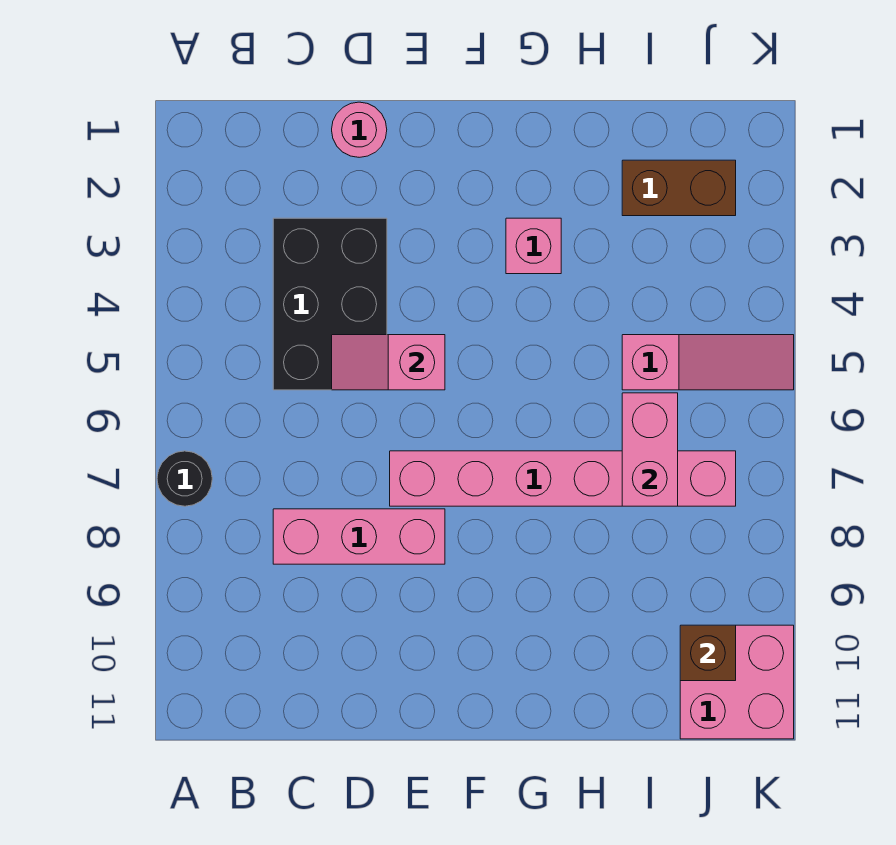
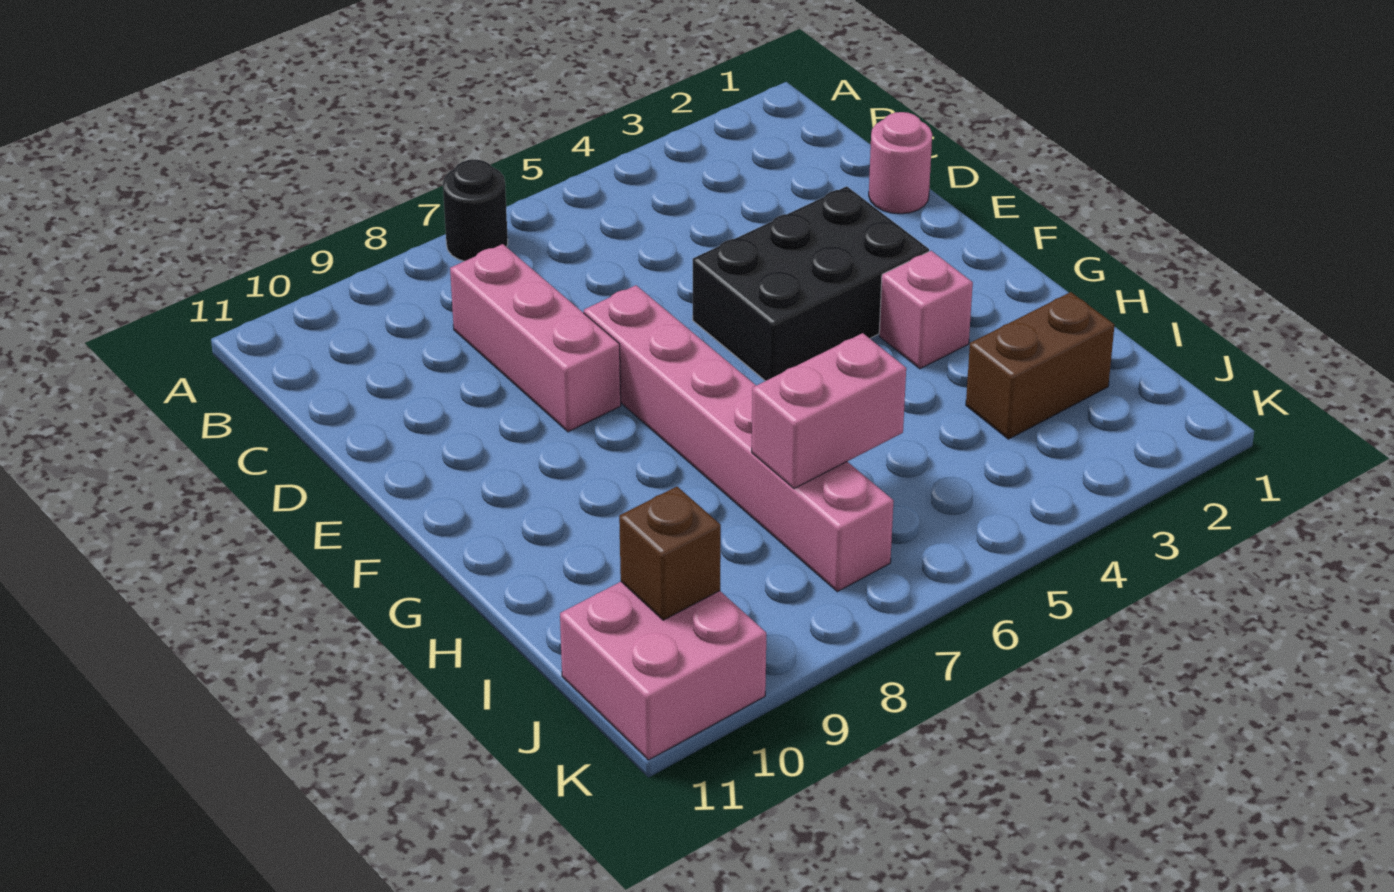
black 2x3 brick [273,218,387,390] -> black 2x3 brick moved to [693,186,929,381]
pink 1x2 slope [332,335,445,390] -> none
brown 1x2 brick [622,160,736,216] -> brown 1x2 brick turned to [966,292,1114,439]
pink 1x3 slope [622,335,794,390] -> none

